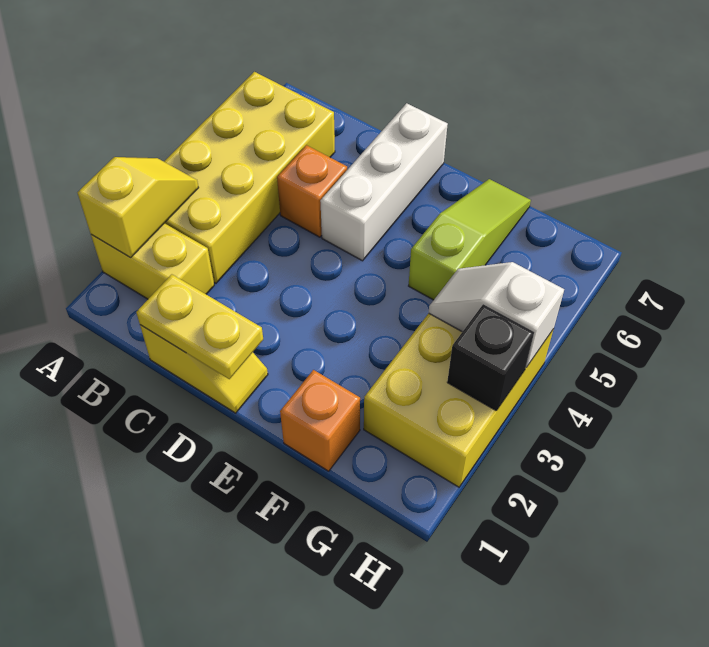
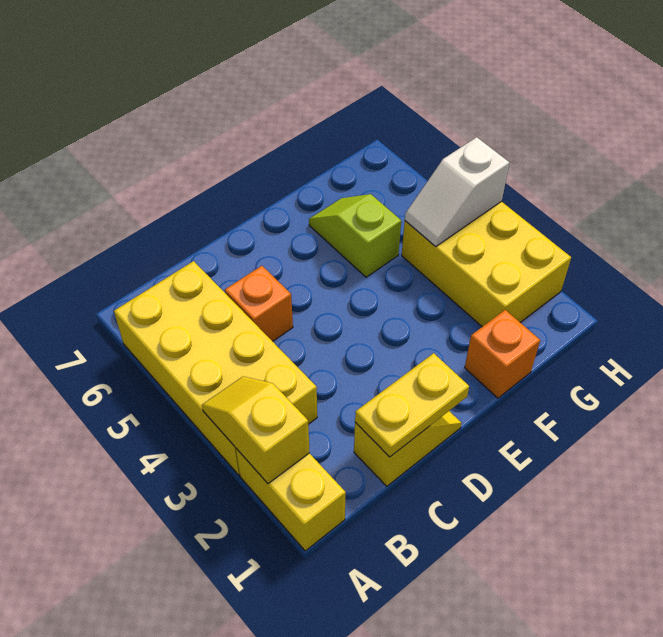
yellow 1x2 brick [91,223,214,299] -> yellow 1x2 brick turned to [236,449,346,551]
white 1x3 brick [320,103,448,261] -> none
lime 1x3 slope [409,179,531,300] -> lime 1x2 slope [309,194,401,277]
black 1x1 brick [447,304,534,411] -> none

